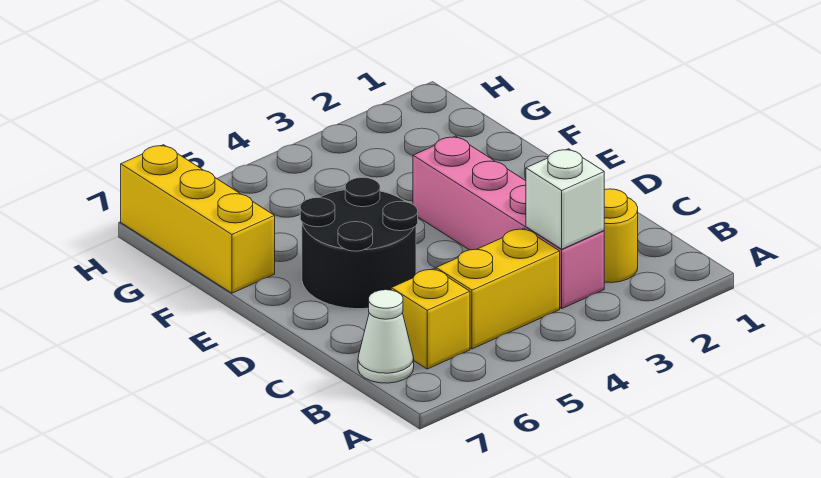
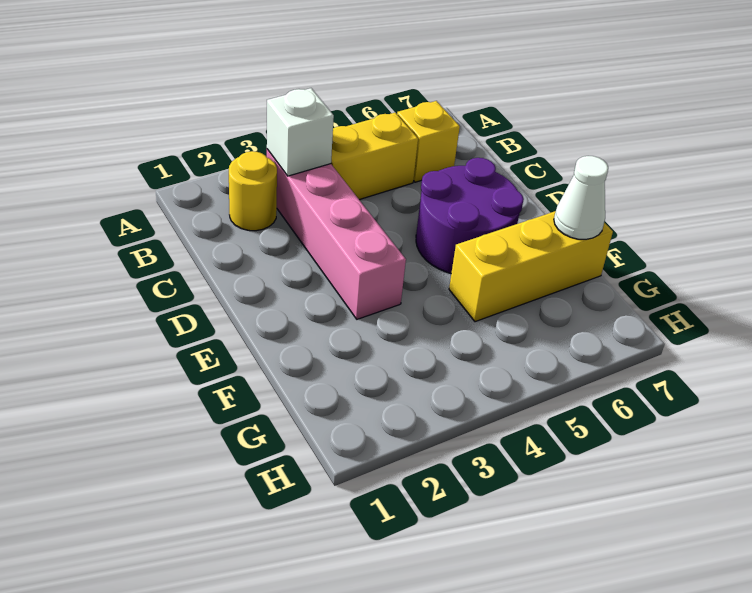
white 1x1 cone [358,290,414,383] -> white 1x1 cone moved to [554,156,608,239]
black 2x2 round brick [300,177,418,309] -> purple 2x2 round brick [416,158,524,274]
yellow 1x3 brick [121,145,275,293] -> yellow 1x3 brick turned to [449,211,613,322]

